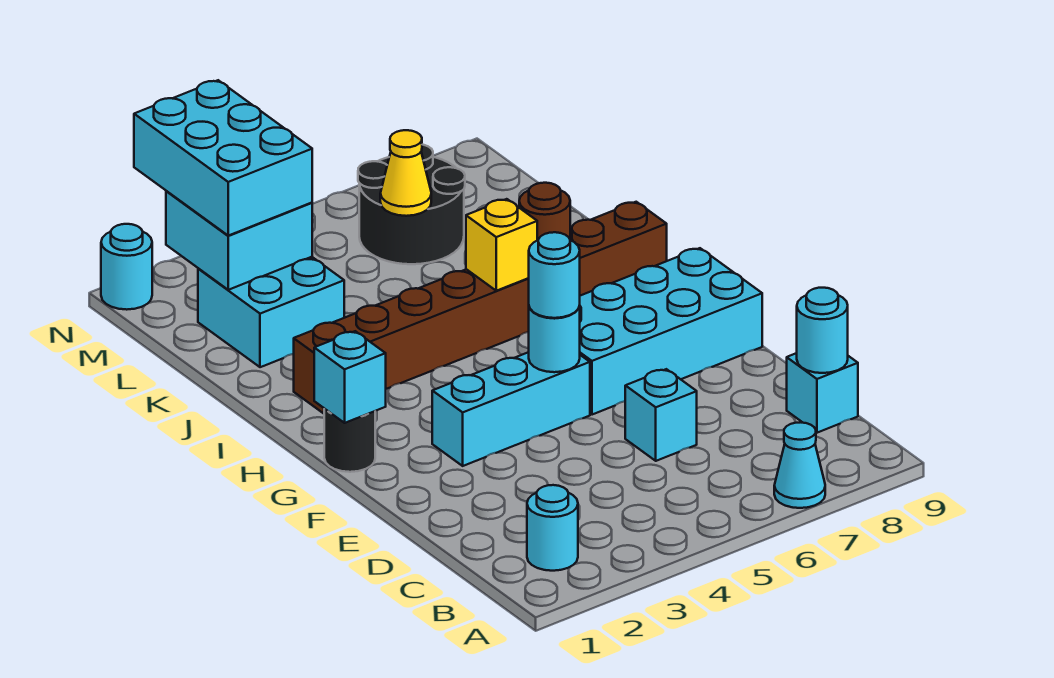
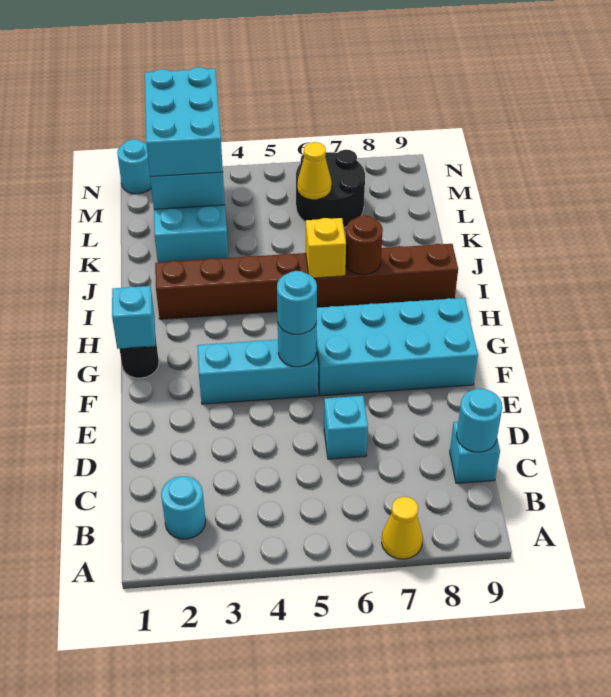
cyan 1x1 cone [774,422,825,508] -> yellow 1x1 cone [382,497,423,559]

